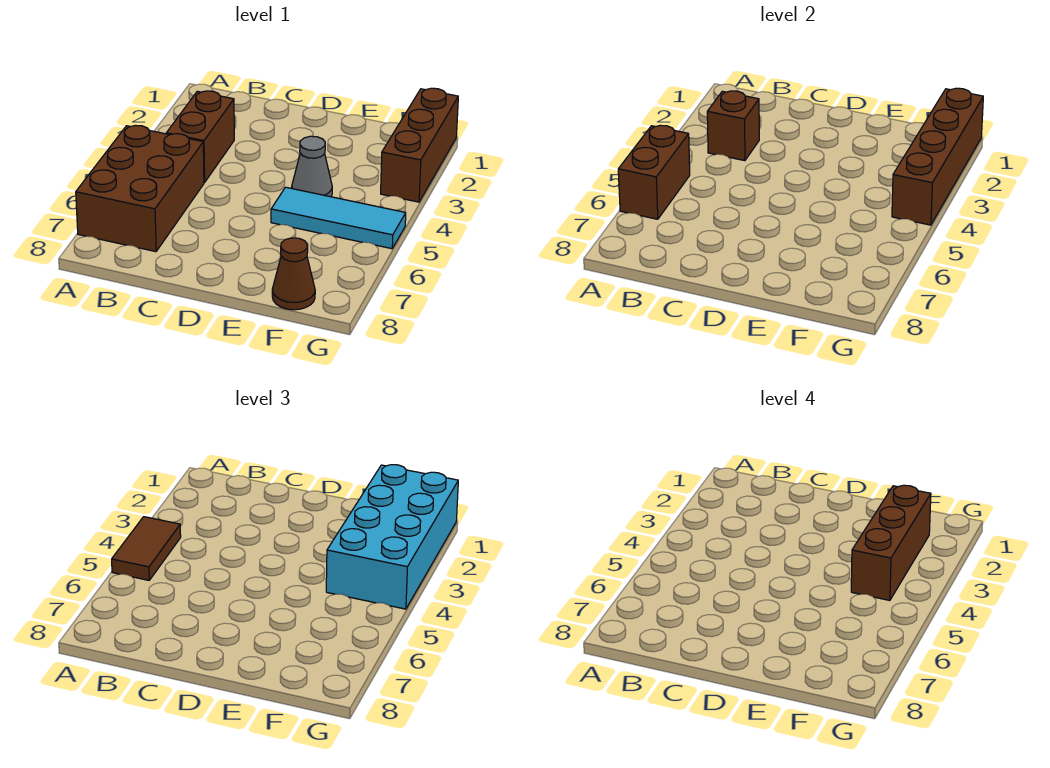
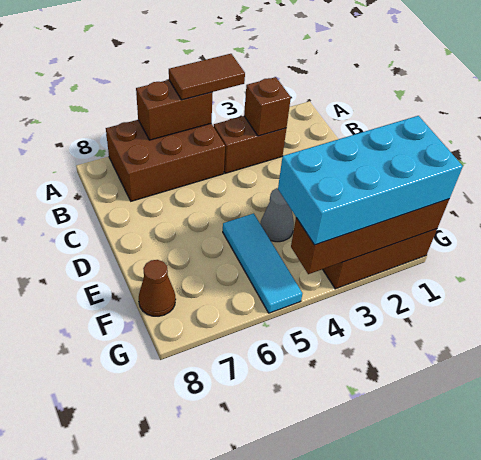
brown 1x3 brick [851,485,931,600] -> none

